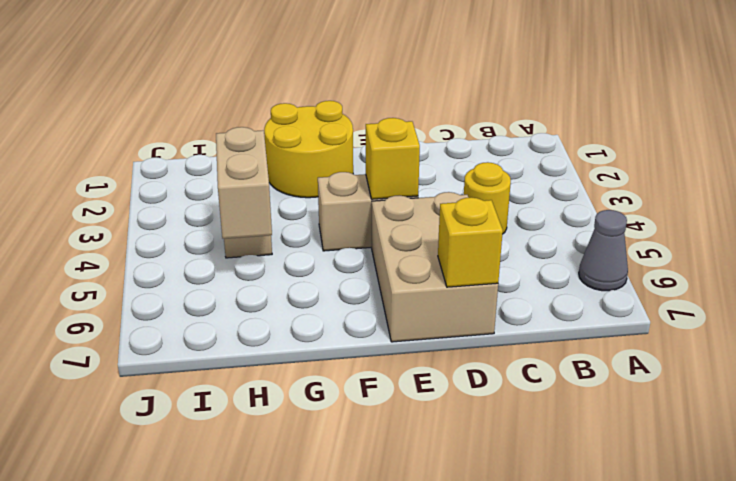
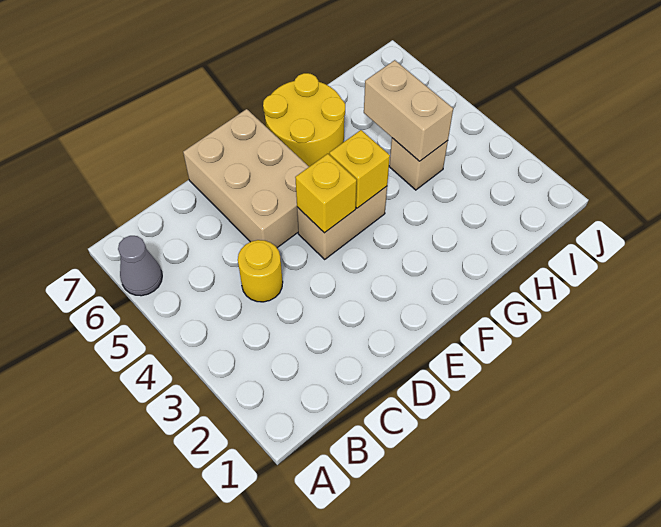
yellow 1x1 brick [438,197,503,287] -> yellow 1x1 brick moved to [330,130,390,208]
yellow 2x2 round brick [264,101,353,198] -> yellow 2x2 round brick moved to [263,73,345,167]

